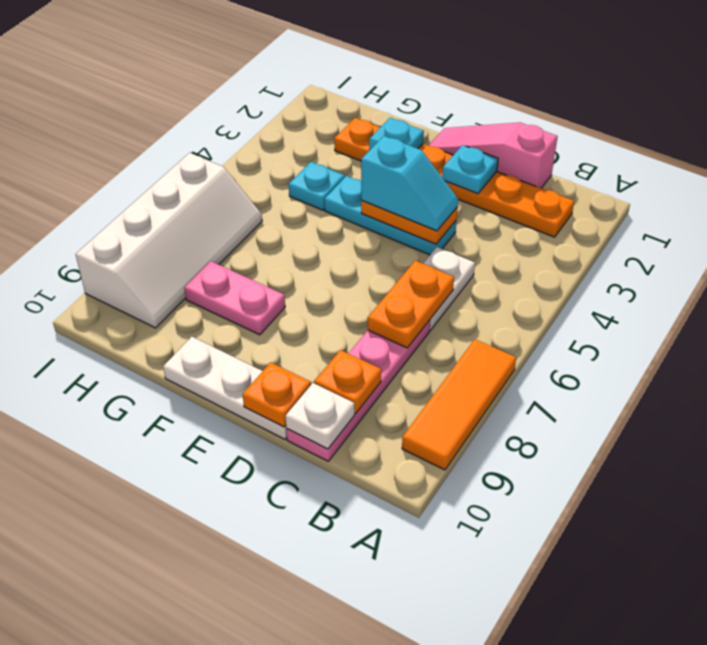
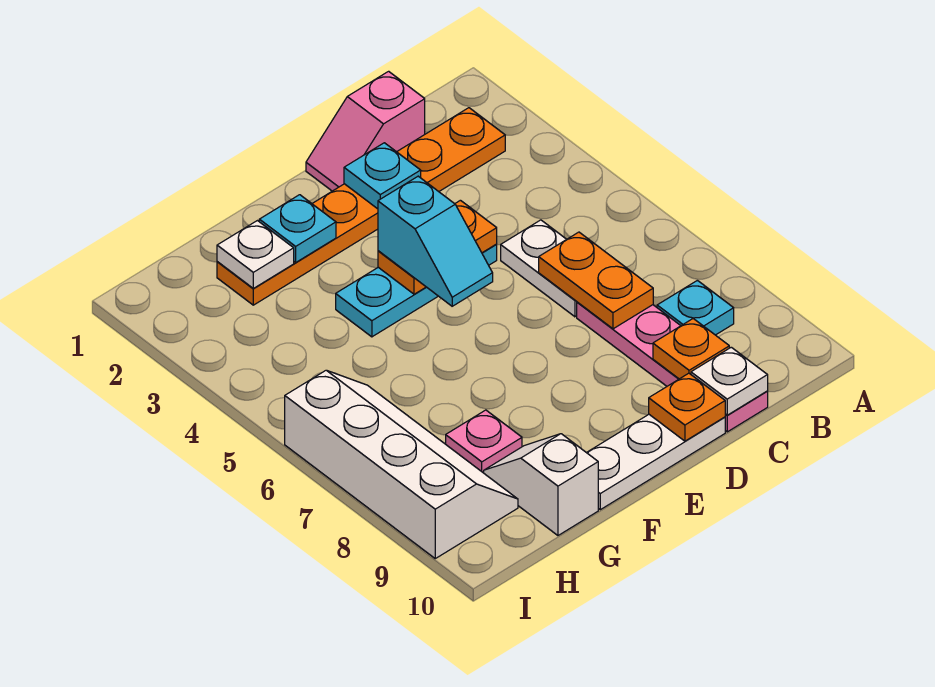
orange 1x3 tile [402,339,516,470] -> none
pink 1x3 slope [429,122,558,188] -> pink 1x2 slope [306,71,425,191]
cyan 1x2 slope [361,136,458,231] -> cyan 1x2 slope turned to [378,176,493,306]
pink 1x2 plate [184,261,285,335] -> pink 1x1 plate [446,410,522,473]
none -> white 1x1 plate [217,221,294,288]
cyan 1x1 plate [289,162,345,210] -> cyan 1x1 plate moved to [657,280,734,335]
none -> white 1x2 slope [484,434,598,535]

